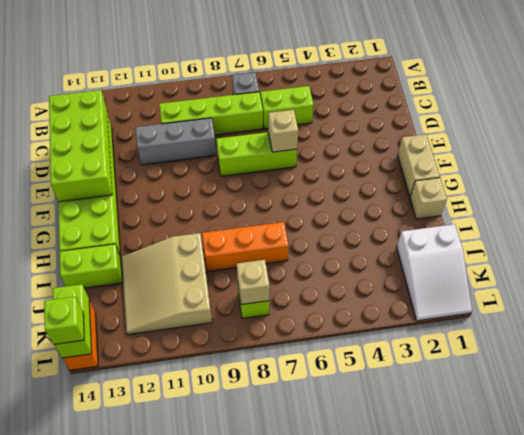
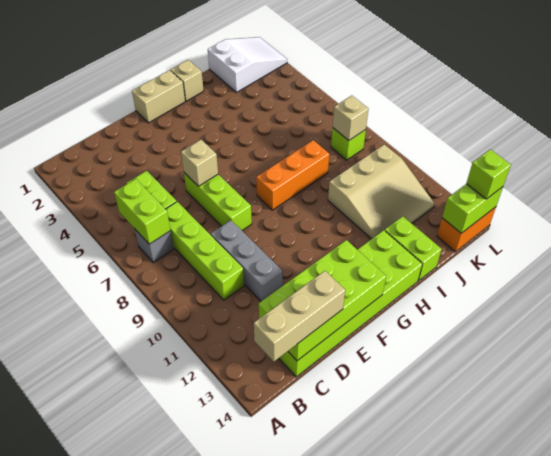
none -> lime 1x2 brick [114,179,171,244]
none -> tan 1x3 brick [254,271,345,362]
orange 1x3 brick [202,222,289,272] -> orange 1x3 brick turned to [256,140,329,210]

